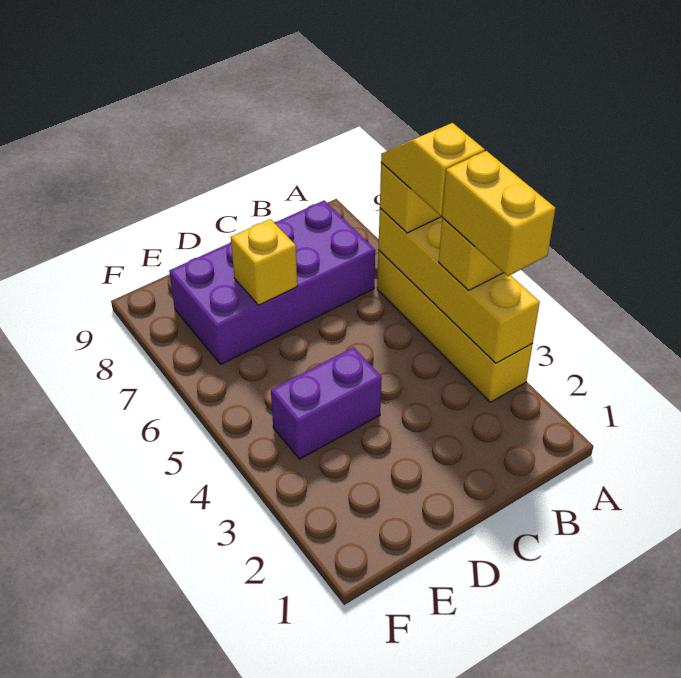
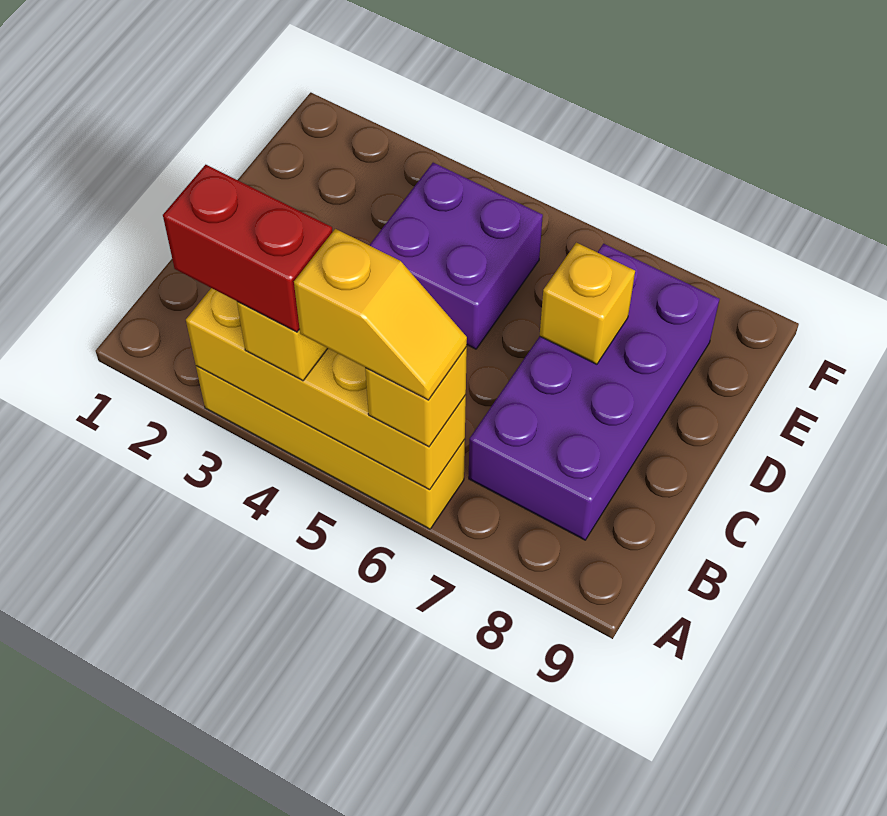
yellow 1x2 brick [442,151,555,276] -> red 1x2 brick [163,165,332,332]
purple 1x2 brick [271,347,382,459] -> purple 2x2 brick [369,163,543,349]

